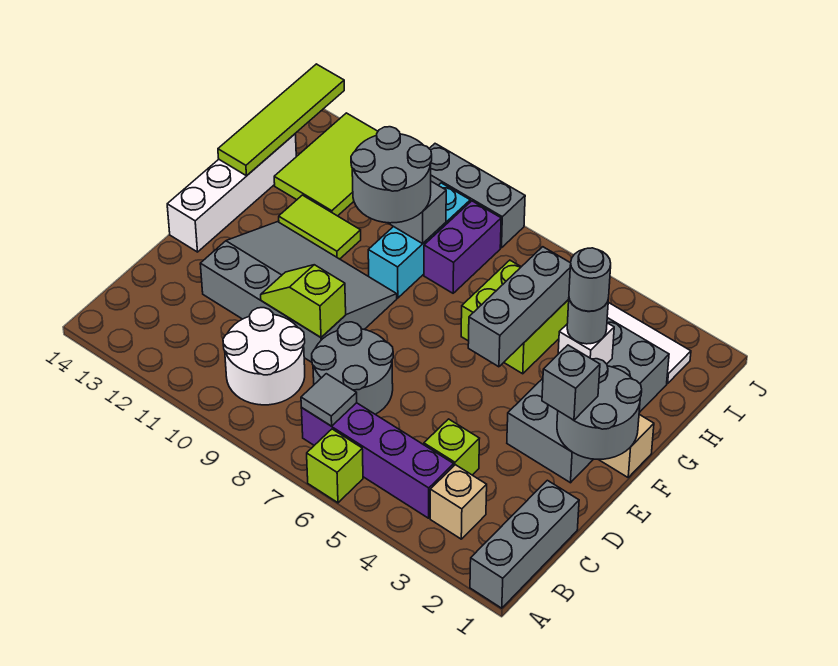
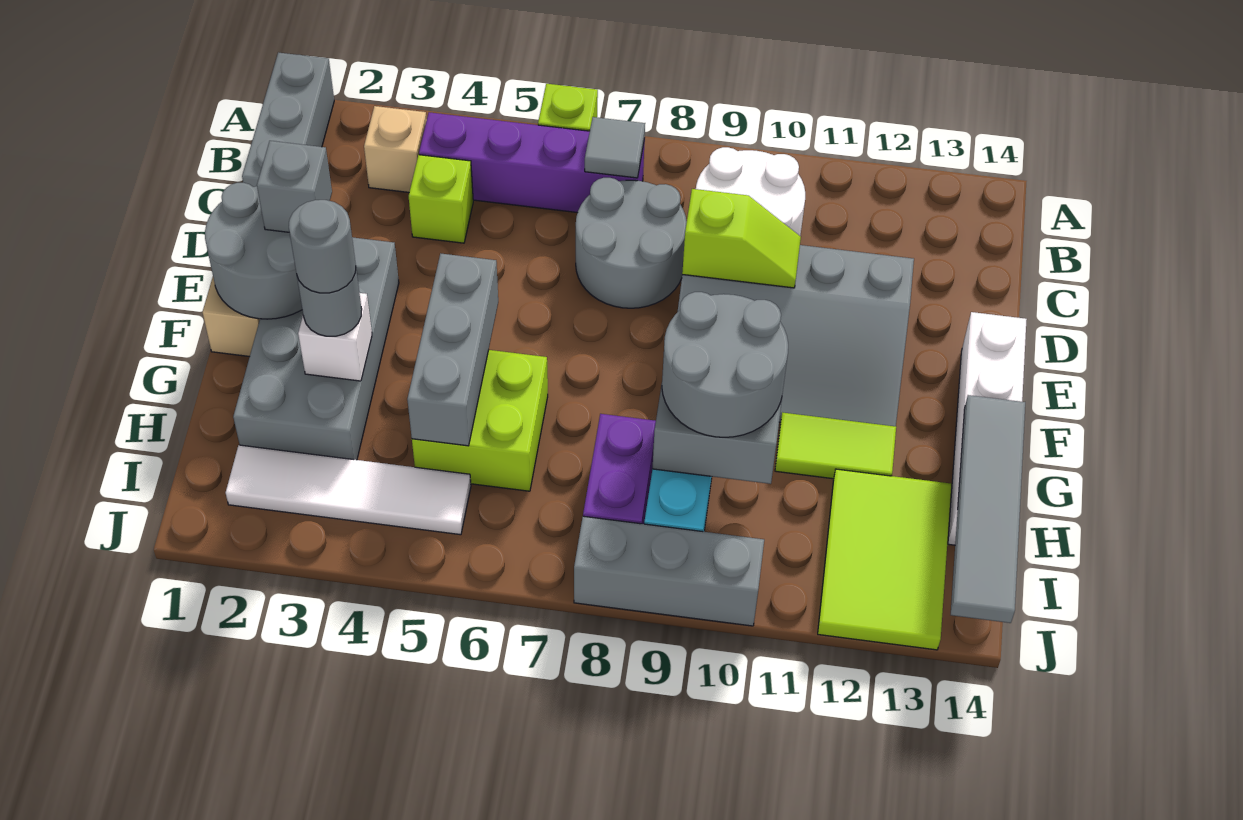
lime 1x4 tile [218,64,344,176] -> grey 1x4 tile [951,395,1025,623]

